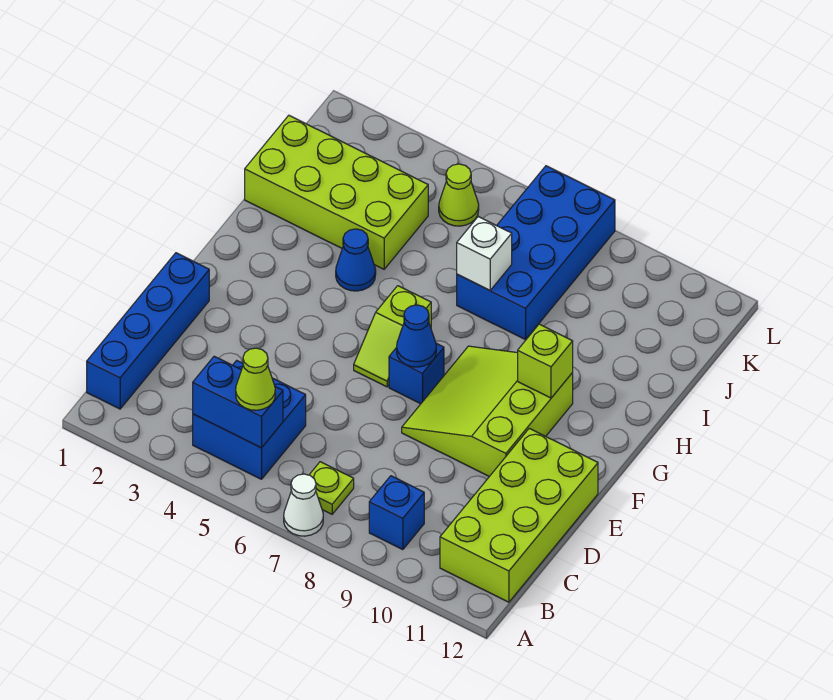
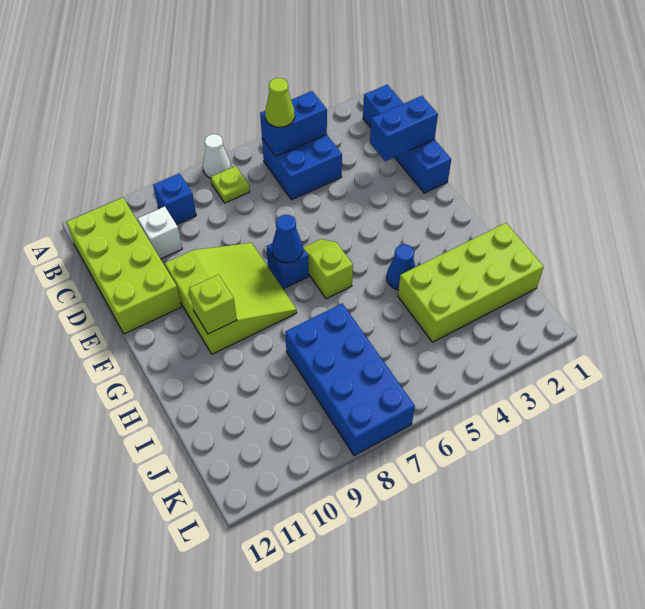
none -> blue 1x2 brick [370,96,438,161]
white 1x1 brick [457,217,512,290] -> white 1x1 brick moved to [138,206,182,259]
lime 1x1 cone [439,164,479,226] -> none

